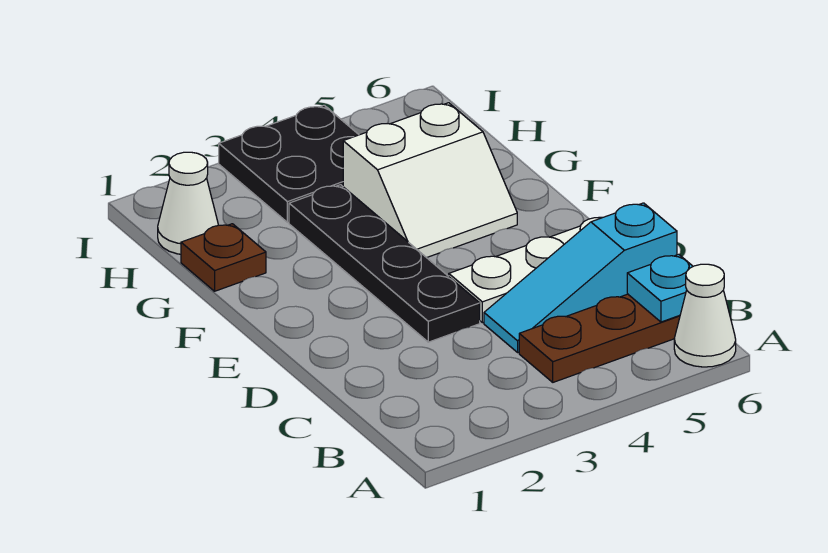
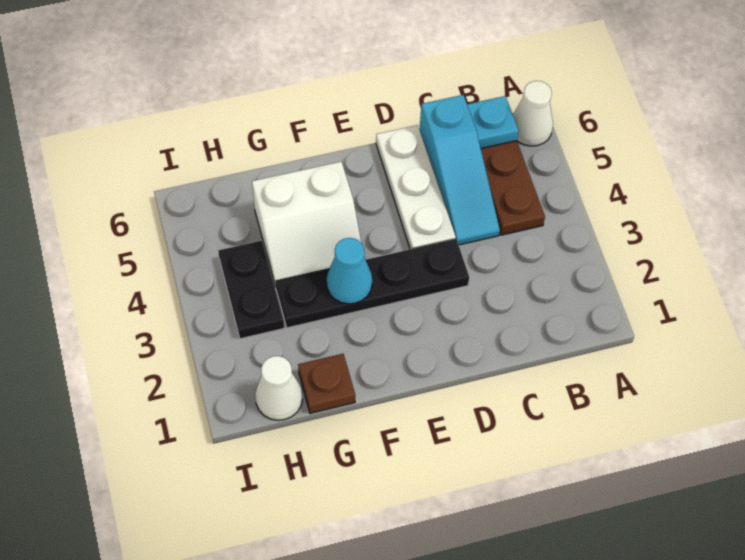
none -> cyan 1x1 cone [327,238,372,304]
white 2x2 slope [343,103,517,258] -> white 2x2 slope turned to [252,162,361,287]
black 2x2 plate [219,105,359,222] -> black 1x2 plate [218,241,284,339]

